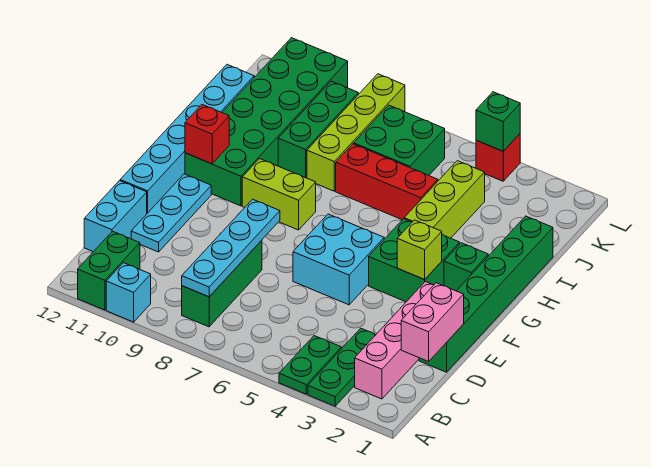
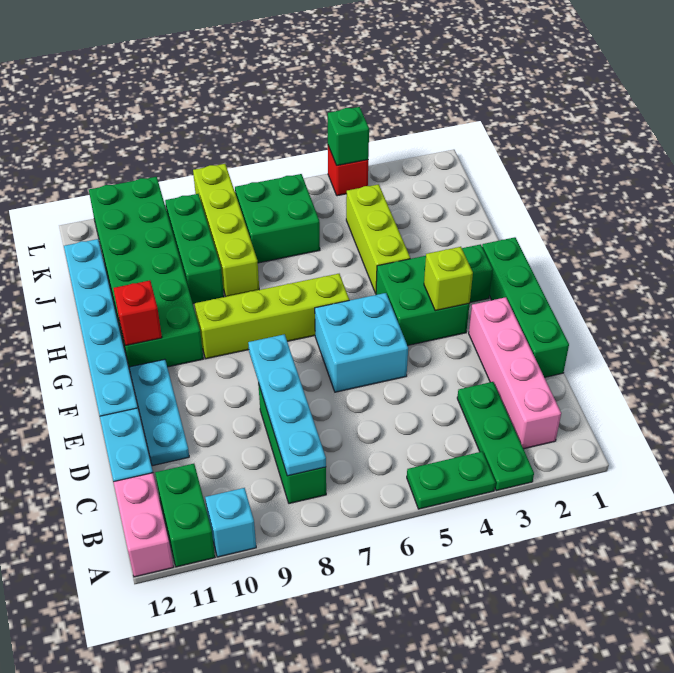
green 1x2 plate [279,336,341,394] -> green 1x2 plate turned to [407,452,496,509]
pink 1x2 brick [401,283,464,362] -> pink 1x2 brick moved to [114,473,174,577]
green 1x6 brick [419,216,553,372] -> green 1x4 brick [482,237,569,377]
lime 1x2 brick [242,159,316,230] -> lime 1x4 brick [195,274,349,359]
red 1x3 brick [336,144,438,220] -> none

